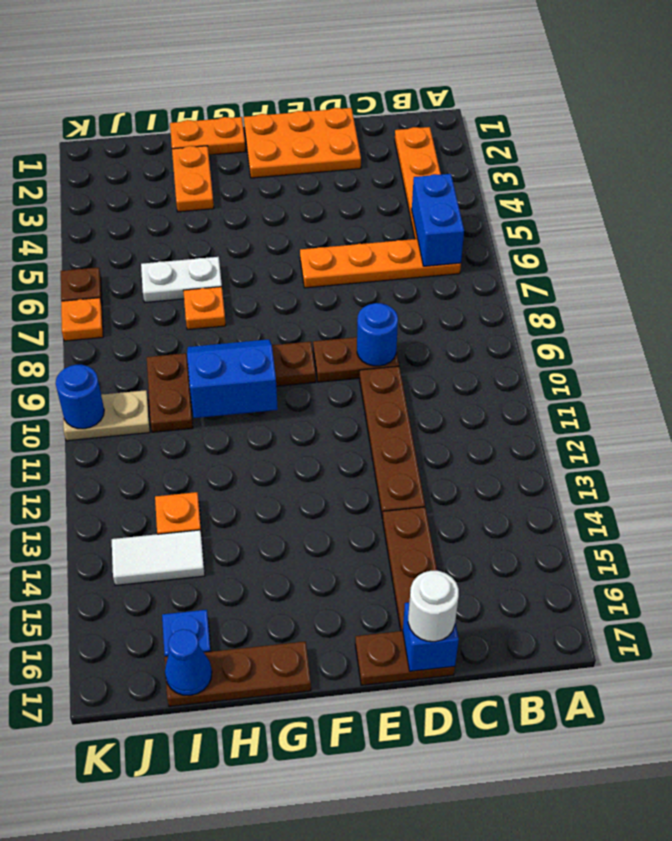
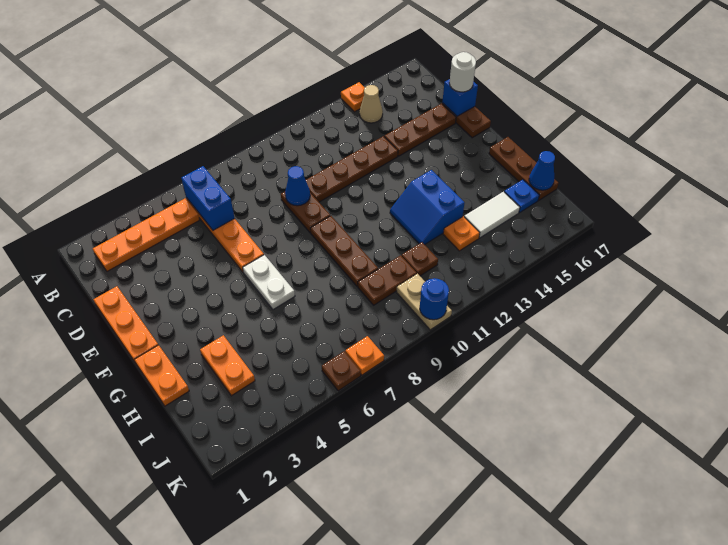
blue 1x2 brick [412,174,464,266] -> blue 1x2 brick turned to [181,166,235,230]
none -> tan 1x1 cone [360,85,383,123]
orange 2x3 plate [244,108,361,178] -> orange 1x3 plate [93,286,158,362]
blue 1x1 round brick [357,303,398,366] -> blue 1x1 cone [285,166,310,206]
blue 2x2 slope [187,339,278,418] -> blue 2x2 slope moved to [390,170,464,245]
orange 1x2 plate [172,146,214,212] -> orange 1x2 plate turned to [200,335,255,396]
white 1x2 plate [141,257,222,302] -> white 1x2 plate moved to [243,255,295,310]
orange 1x1 plate [183,287,226,330] -> orange 1x1 plate moved to [341,82,365,112]
none -> brown 1x1 plate [402,242,438,276]
white 1x2 tile [112,530,205,586] -> white 1x2 tile turned to [464,192,520,238]

